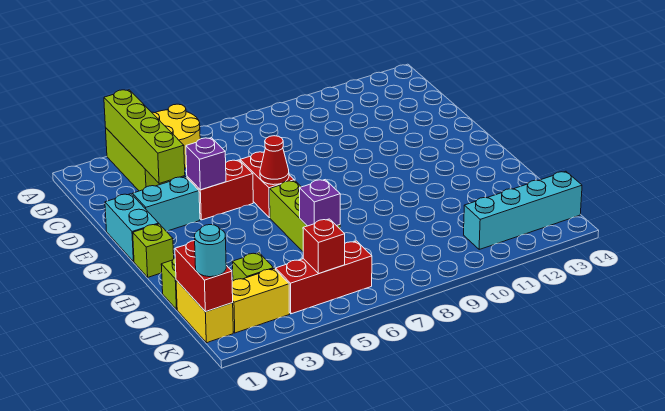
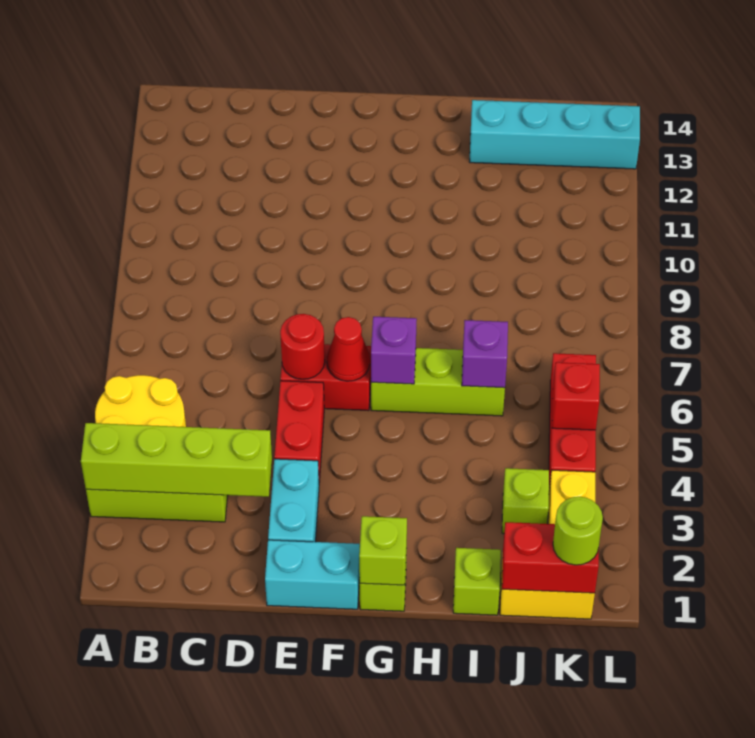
purple 1x1 brick [186,138,226,190] -> purple 1x1 brick moved to [371,317,417,384]
none -> red 1x1 round brick [280,314,325,379]
none -> lime 1x1 brick [359,516,407,585]
cyan 1x1 round brick [195,225,226,277] -> lime 1x1 round brick [553,497,603,565]
cyan 1x4 brick [464,171,582,249] -> cyan 1x4 brick turned to [469,100,640,169]

